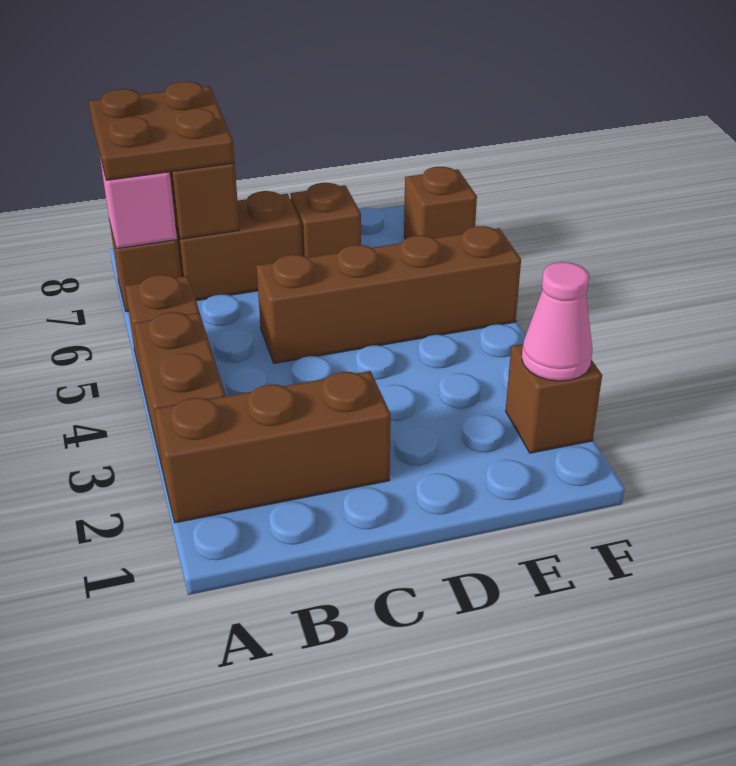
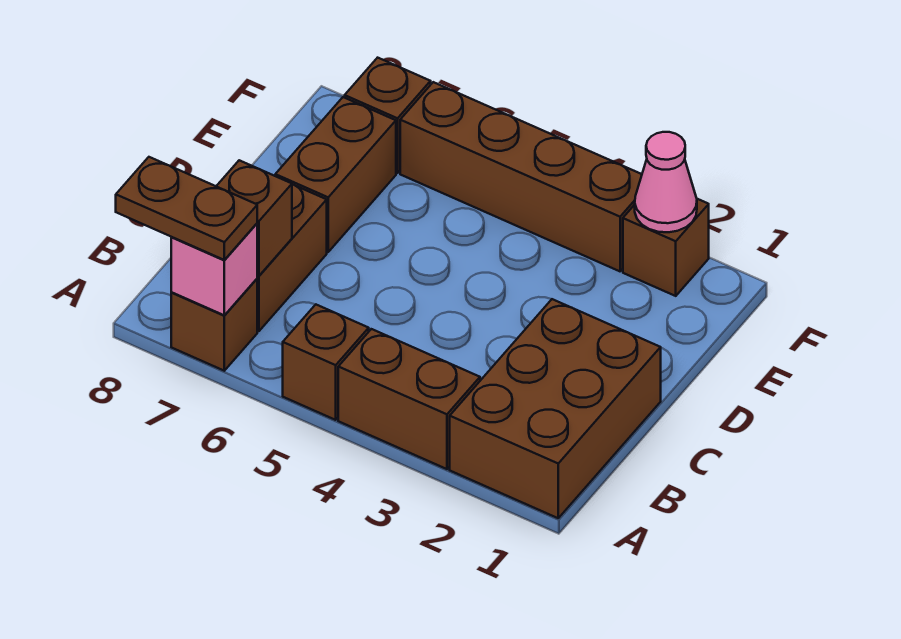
brown 1x3 brick [154,371,391,523] -> brown 2x3 brick [450,299,661,518]
brown 2x2 plate [89,82,235,180] -> brown 1x2 plate [116,157,257,260]
brown 1x4 brick [256,226,521,363] -> brown 1x4 brick turned to [400,82,642,271]
brown 1x1 brick [290,183,361,258] -> brown 1x2 brick [275,97,396,252]

